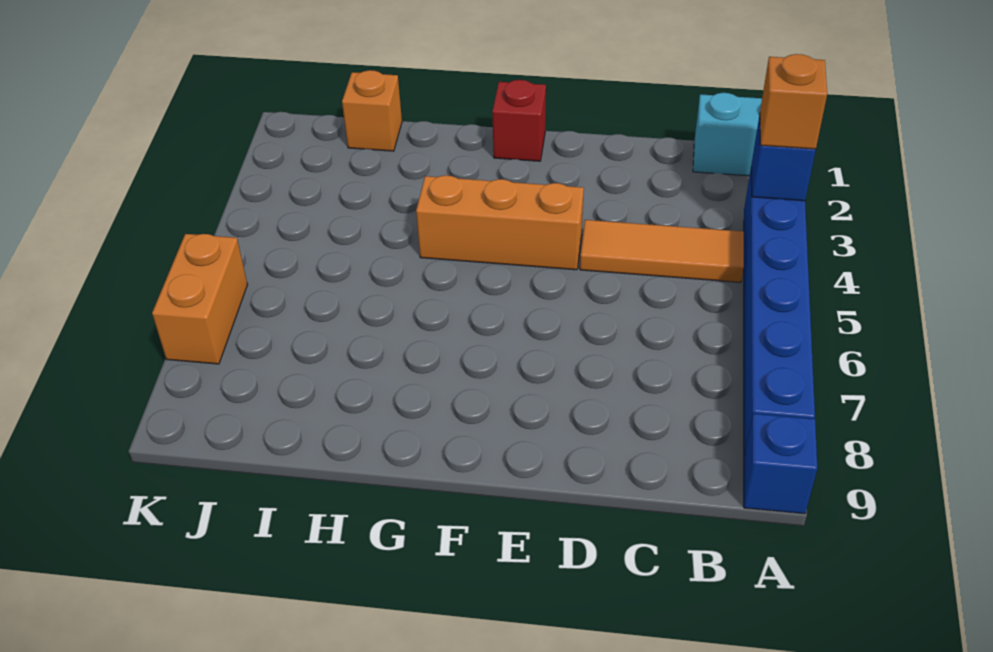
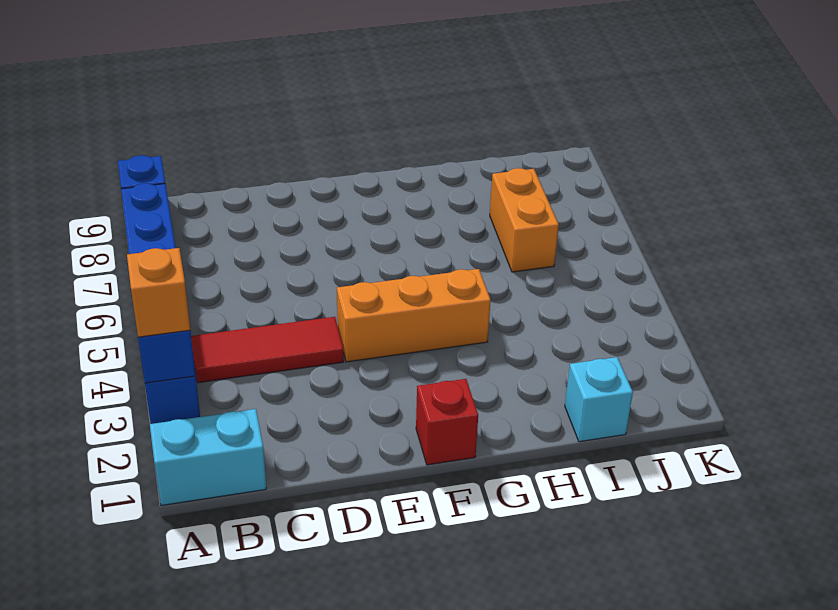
orange 1x3 tile [580,220,744,282] -> red 1x3 tile [191,317,344,383]
orange 1x1 brick [342,70,402,151] -> cyan 1x1 brick [565,357,633,442]
orange 1x2 brick [152,234,248,364] -> orange 1x2 brick moved to [490,168,559,272]

